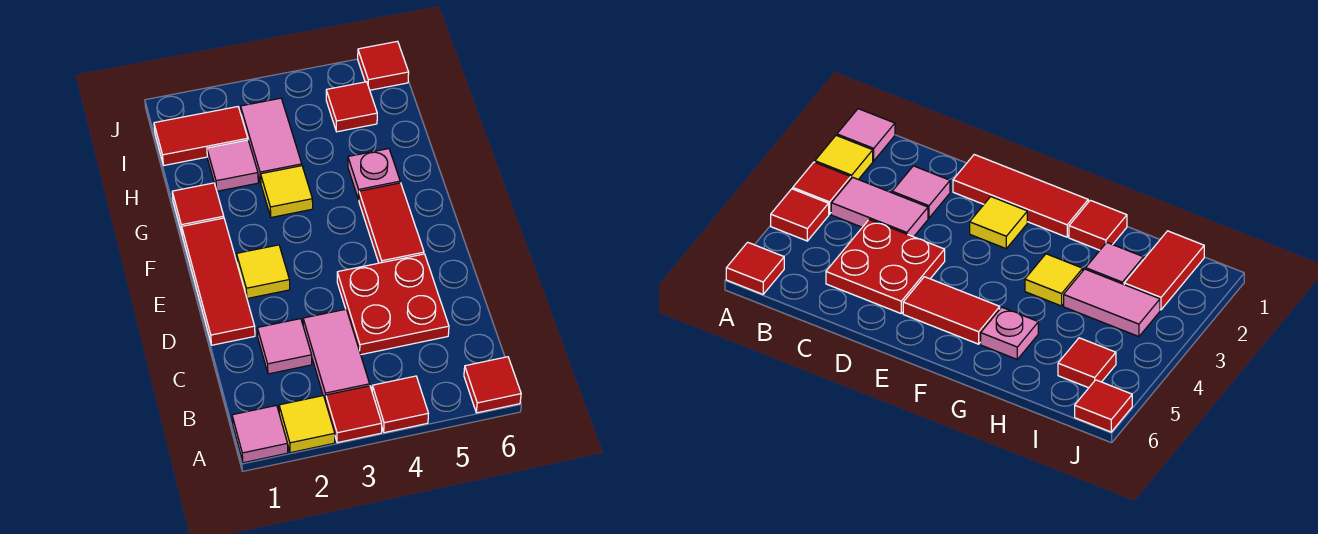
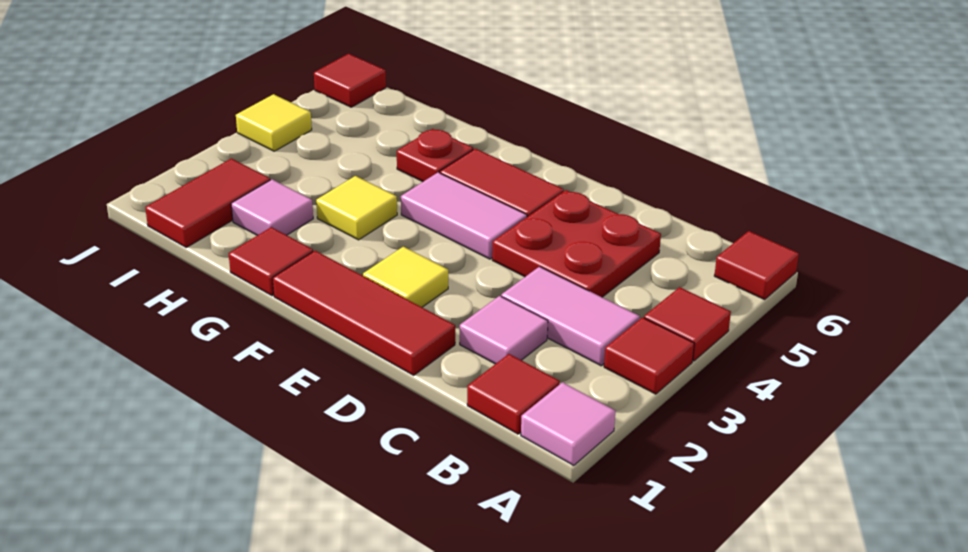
yellow 1x1 tile [279,396,335,453] -> yellow 1x1 tile moved to [236,94,312,151]
pink 1x1 plate [348,149,400,200] -> red 1x1 plate [397,129,473,182]
pink 1x2 tile [241,98,302,182] -> pink 1x2 tile moved to [401,173,527,259]
red 1x1 tile [326,82,377,132] -> red 1x1 tile moved to [467,354,560,434]

